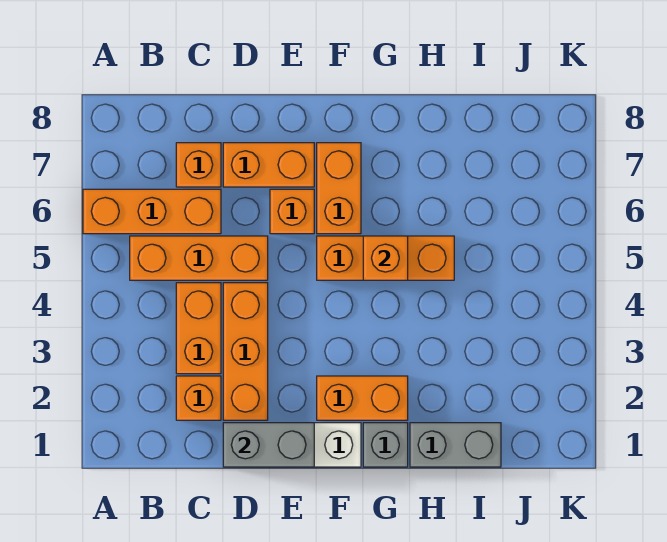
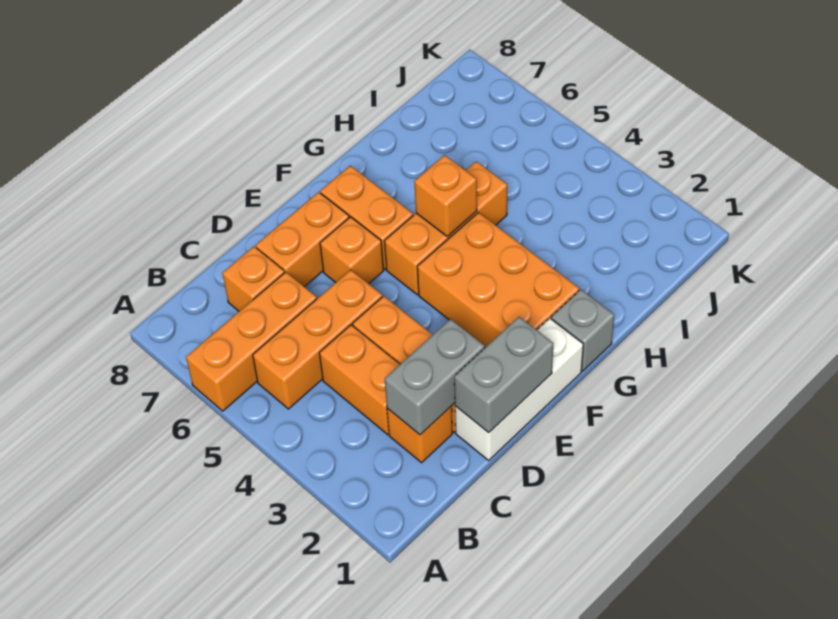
orange 1x2 brick [317,376,408,420] -> orange 2x3 brick [417,213,579,348]
grey 1x2 brick [410,423,501,467] -> grey 1x2 brick moved to [385,319,484,435]

